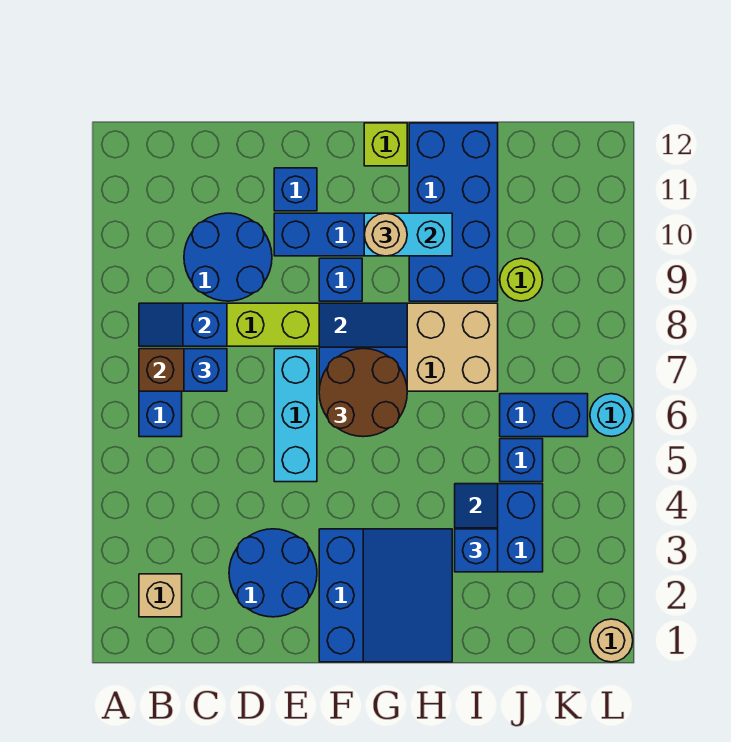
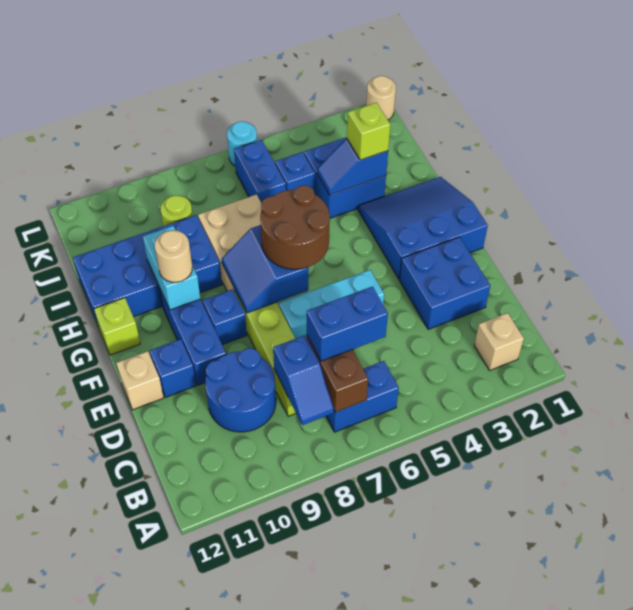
blue 1x1 brick [184,349,227,391] -> blue 1x2 brick [307,286,388,361]
blue 2x2 round brick [229,529,317,617] -> blue 2x2 brick [399,237,490,329]
none -> tan 1x1 brick [116,351,164,410]
blue 1x1 brick [455,529,498,572] -> lime 1x1 brick [347,103,390,160]

